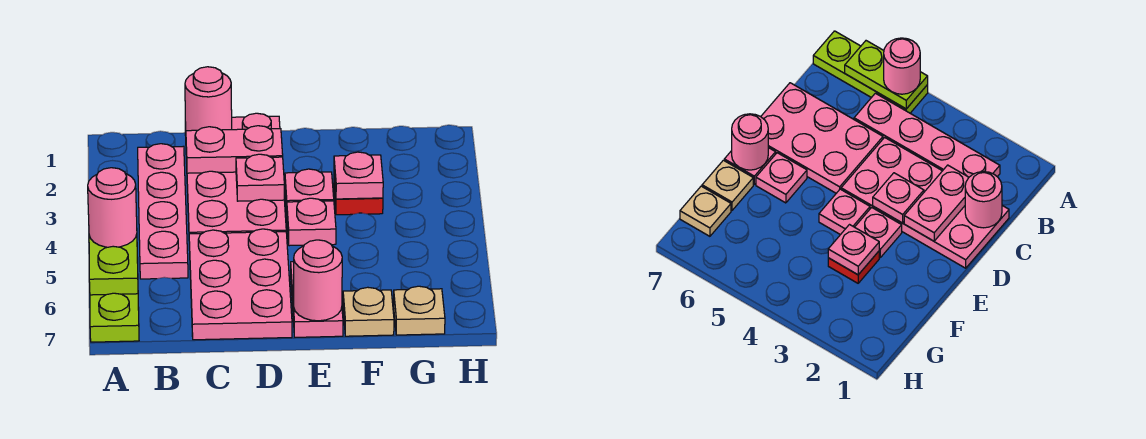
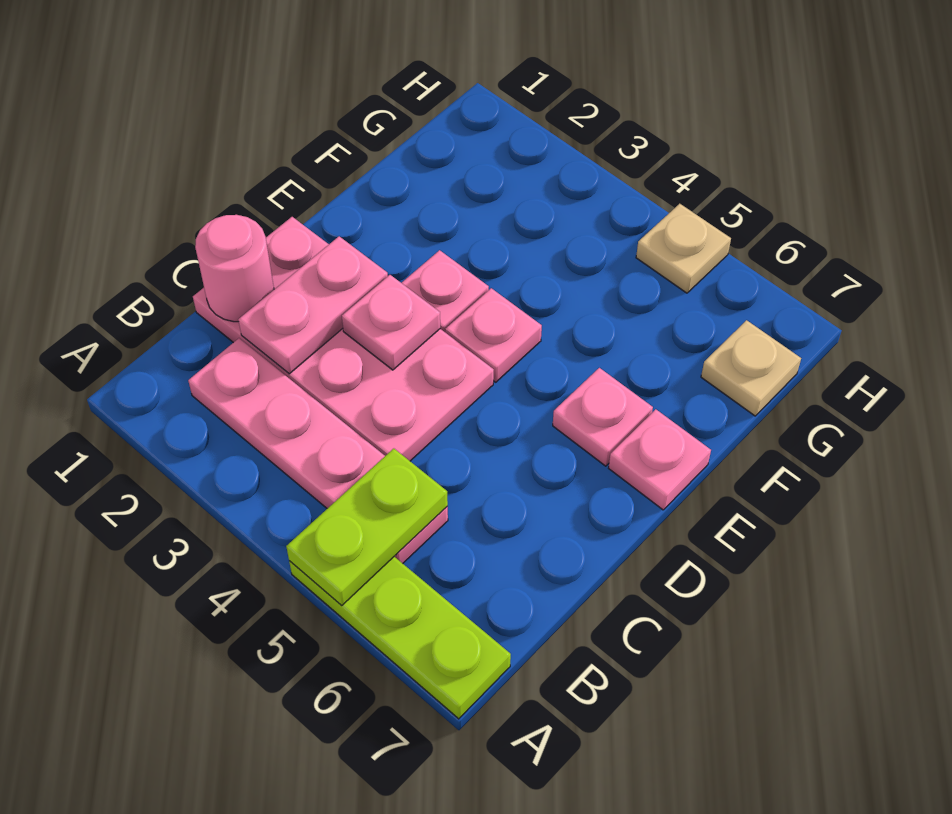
lime 1x2 plate [89,234,138,295] -> lime 1x2 plate turned to [286,449,448,606]
pink 1x1 round brick [88,168,137,247] -> none
pink 2x3 plate [189,229,292,340] -> none
pink 1x1 round brick [294,240,342,321] -> none
red 1x1 plate [334,179,383,215] -> none
pink 1x1 plate [334,152,383,199] -> none
tan 1x1 plate [343,287,394,336] -> tan 1x1 plate moved to [636,204,731,293]

